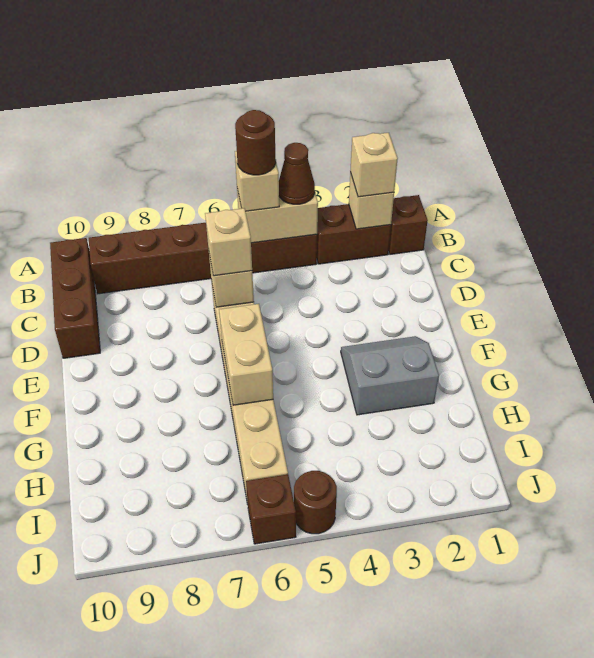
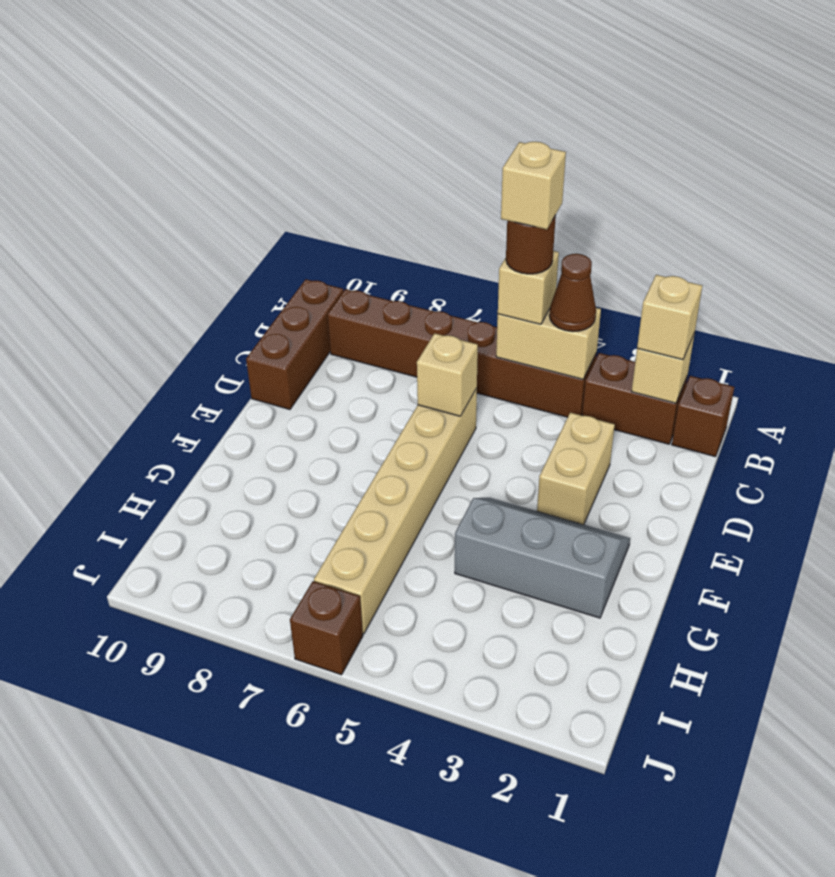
tan 1x1 brick [205,208,252,276] -> tan 1x1 brick moved to [501,142,566,229]
grey 2x2 slope [341,336,439,415] -> grey 2x3 slope [455,498,630,618]
tan 1x2 brick [219,304,273,405] -> tan 1x2 brick moved to [537,413,615,525]
brown 1x1 round brick [294,471,337,534] -> none

